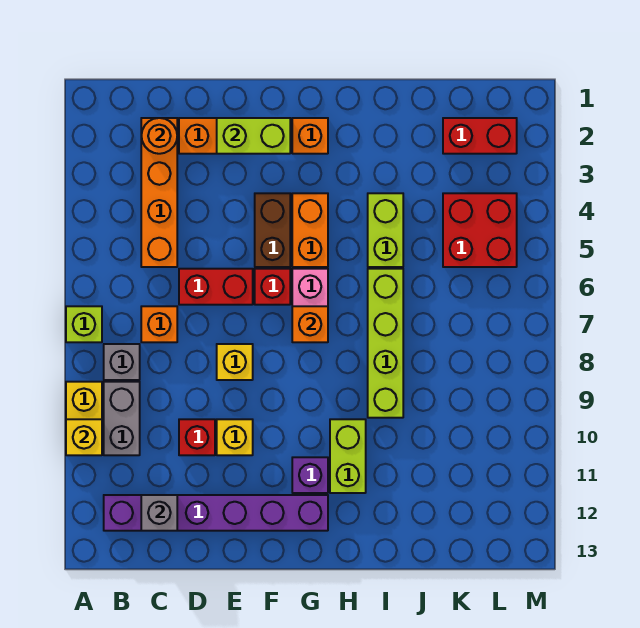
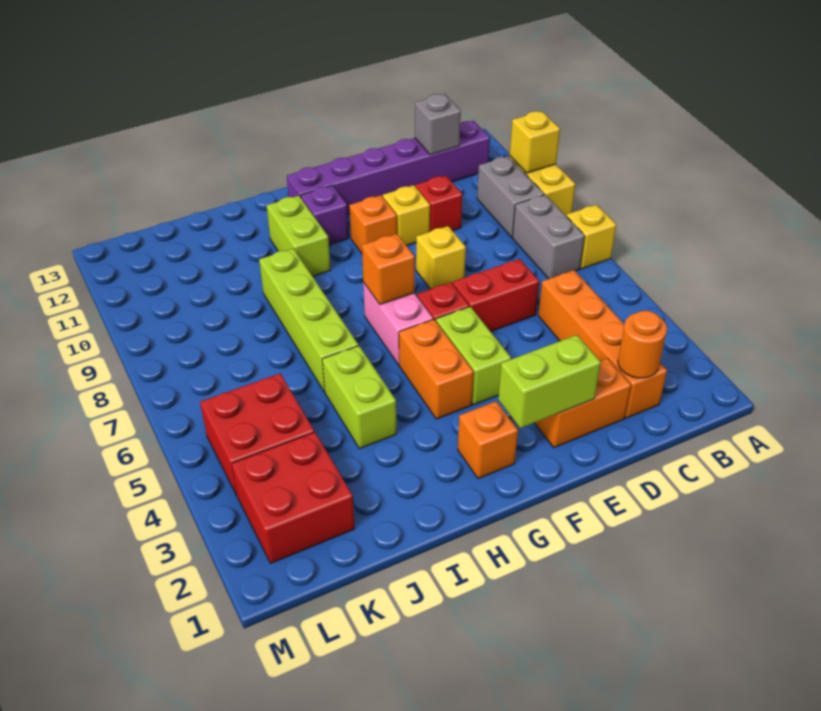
lime 1x1 brick [66,306,102,342] -> yellow 1x1 brick [567,205,617,269]
grey 1x1 brick [104,344,140,380] -> grey 1x2 brick [512,195,585,279]
orange 1x1 brick [141,306,177,342] -> orange 1x1 brick moved to [349,195,397,253]
brown 1x2 brick [255,193,290,267] -> lime 1x2 brick [436,307,511,405]
red 1x2 brick [443,118,517,154] -> red 2x2 brick [232,432,355,563]

